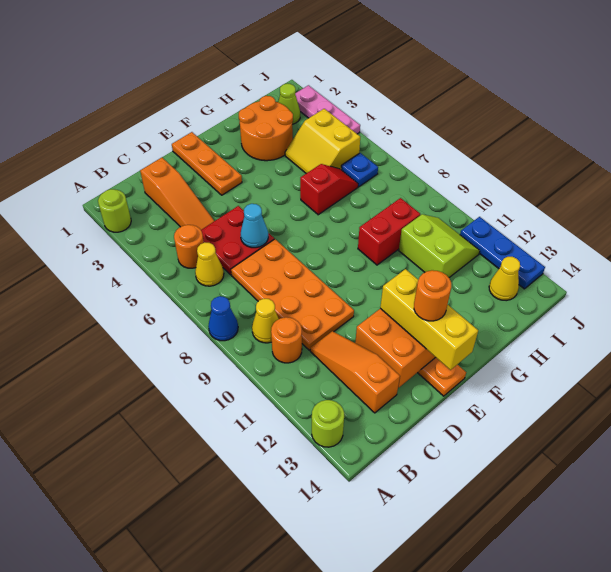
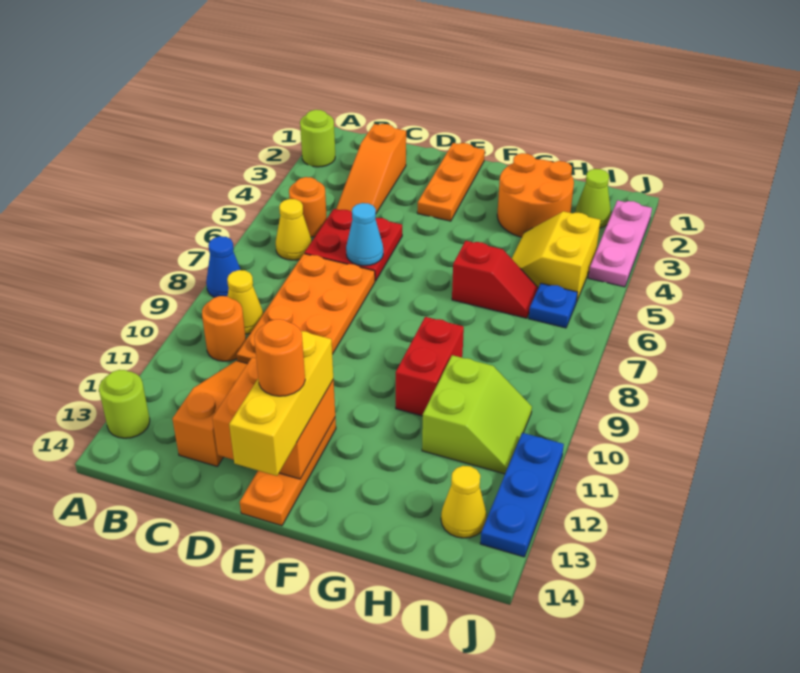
red 1x2 brick [358,198,420,265] -> red 1x2 brick turned to [396,317,464,416]

